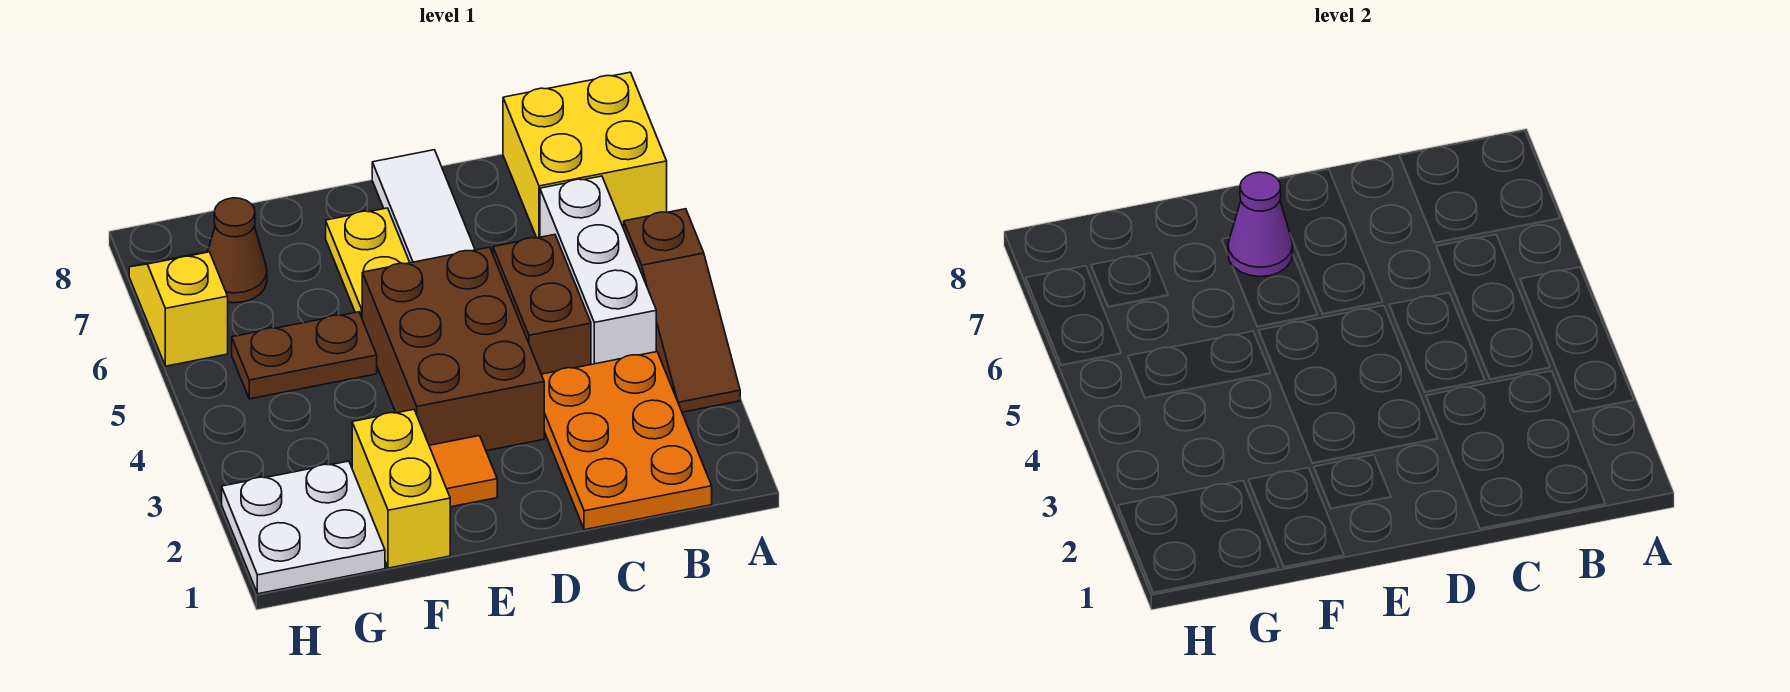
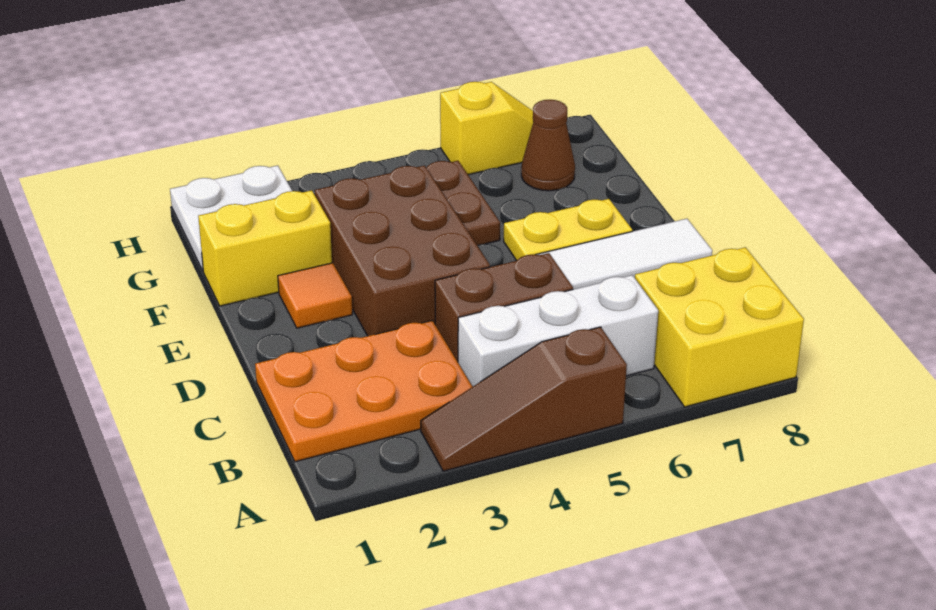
brown 2x3 brick [362,247,544,451] -> brown 2x3 brick turned to [315,166,490,336]
purple 1x1 cone [1228,172,1293,277] -> none

